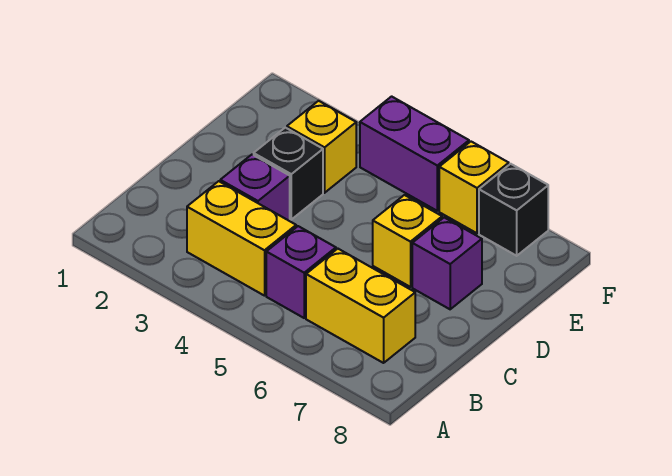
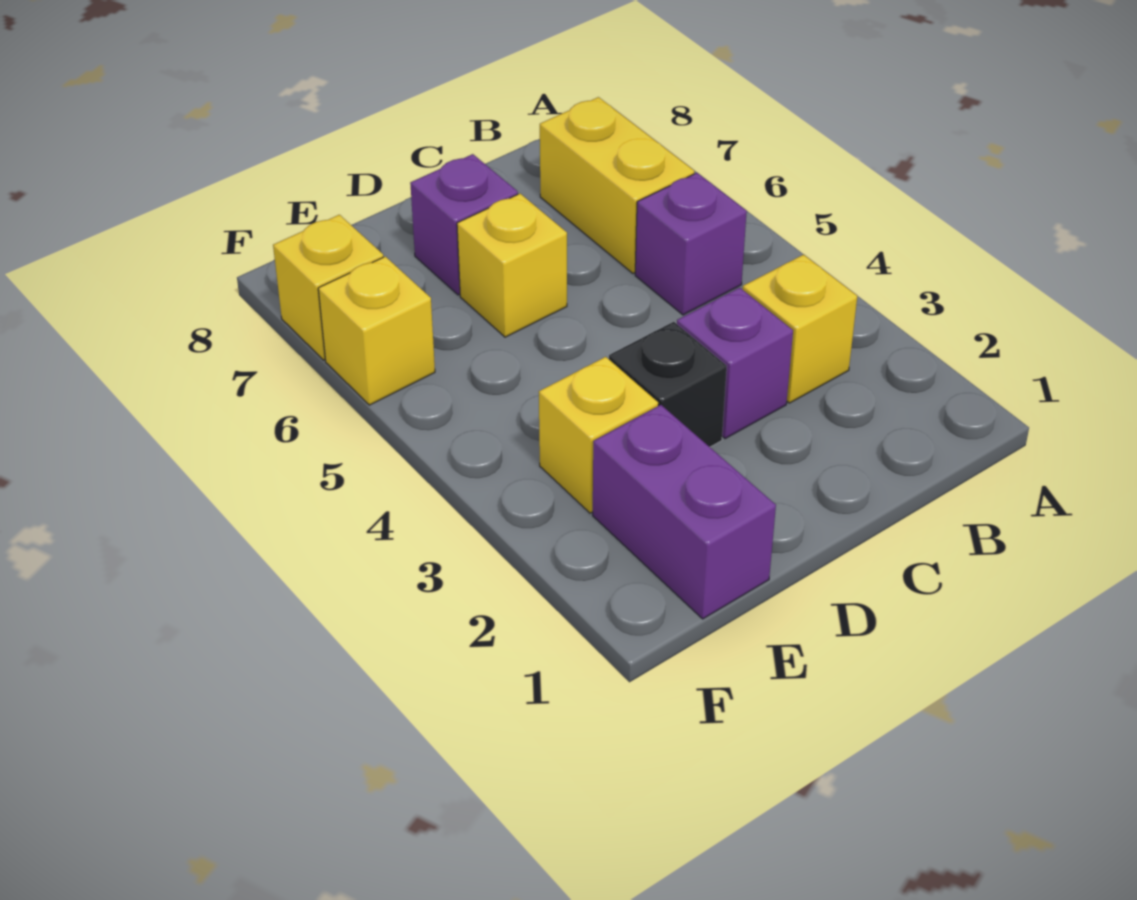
yellow 1x2 brick [187,181,296,296] -> yellow 1x1 brick [743,255,857,403]
purple 1x2 brick [360,96,469,211] -> purple 1x2 brick moved to [593,405,776,619]
black 1x1 brick [479,164,548,256] -> yellow 1x1 brick [273,215,383,360]

